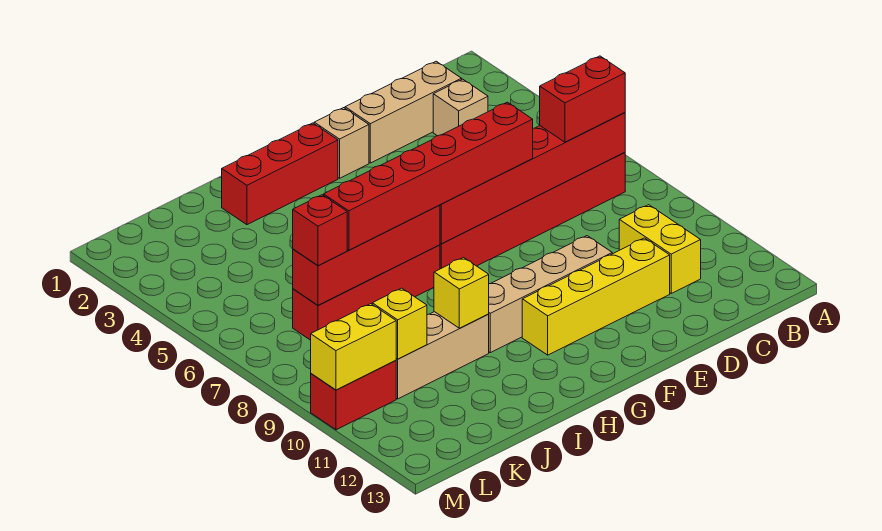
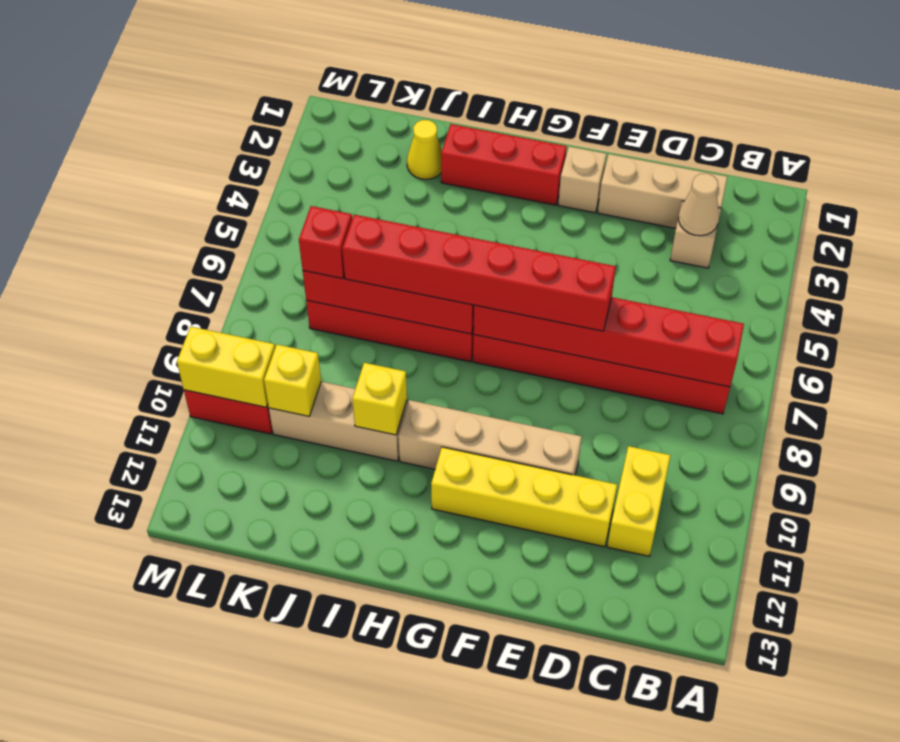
red 1x2 brick [540,56,625,142] -> none
none -> tan 1x1 cone [679,174,719,236]
none -> yellow 1x1 cone [407,120,442,179]

